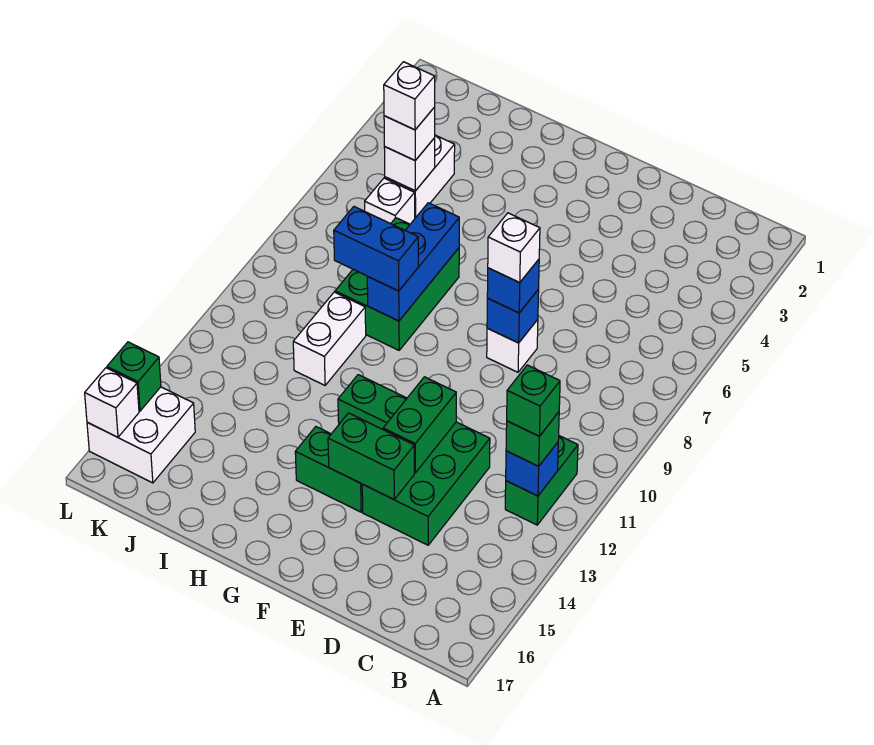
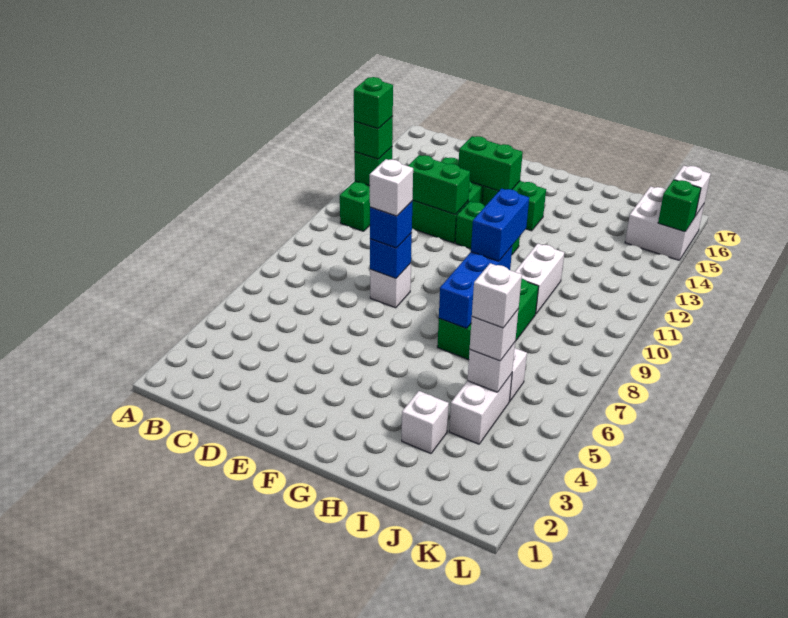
blue 1x1 brick [506,442,558,496] -> green 1x1 brick [354,147,392,186]
green 1x2 brick [383,377,456,473] -> green 1x2 brick turned to [408,155,470,214]
blue 1x2 brick [334,207,418,291] -> blue 1x2 brick turned to [471,188,529,261]
none -> white 1x1 brick [402,391,449,454]

